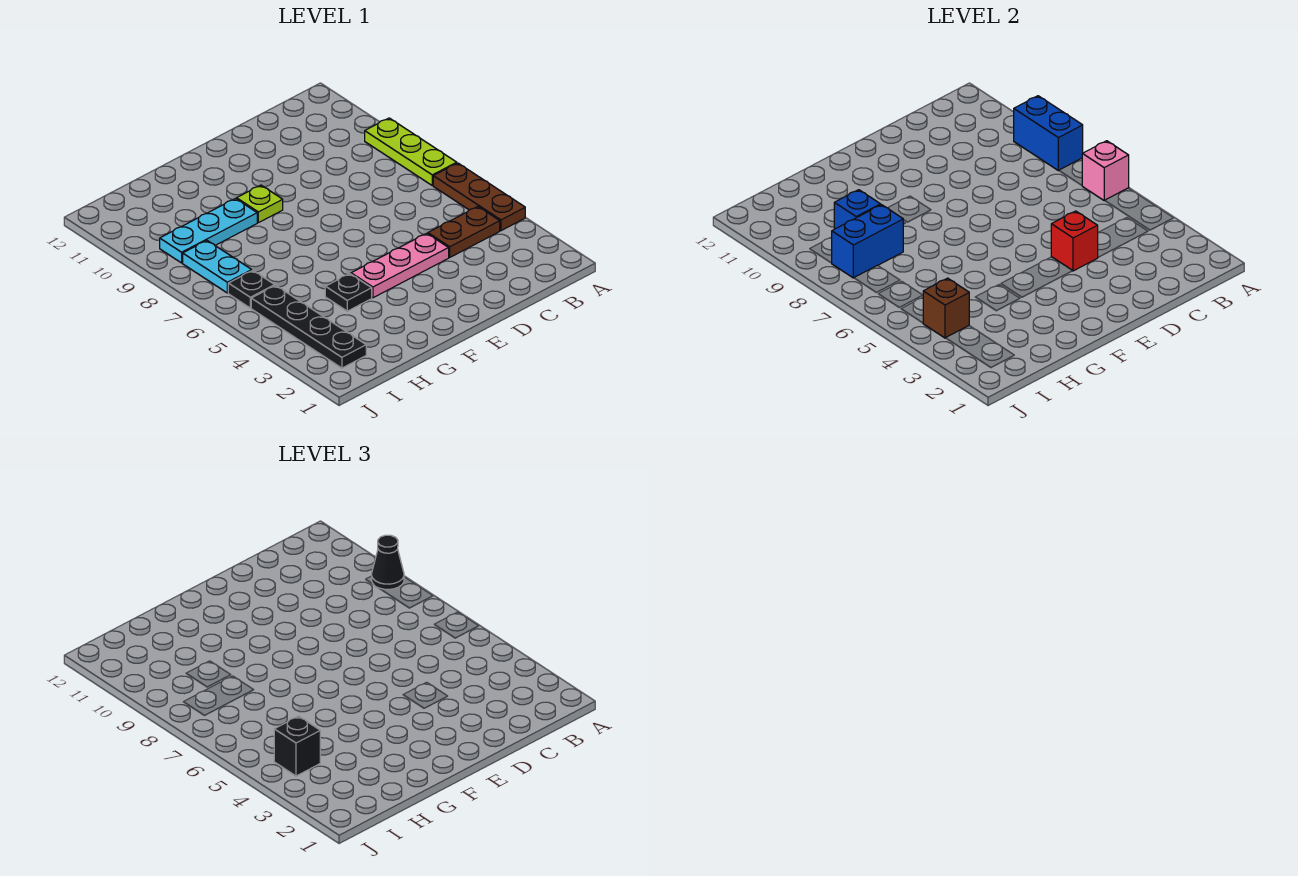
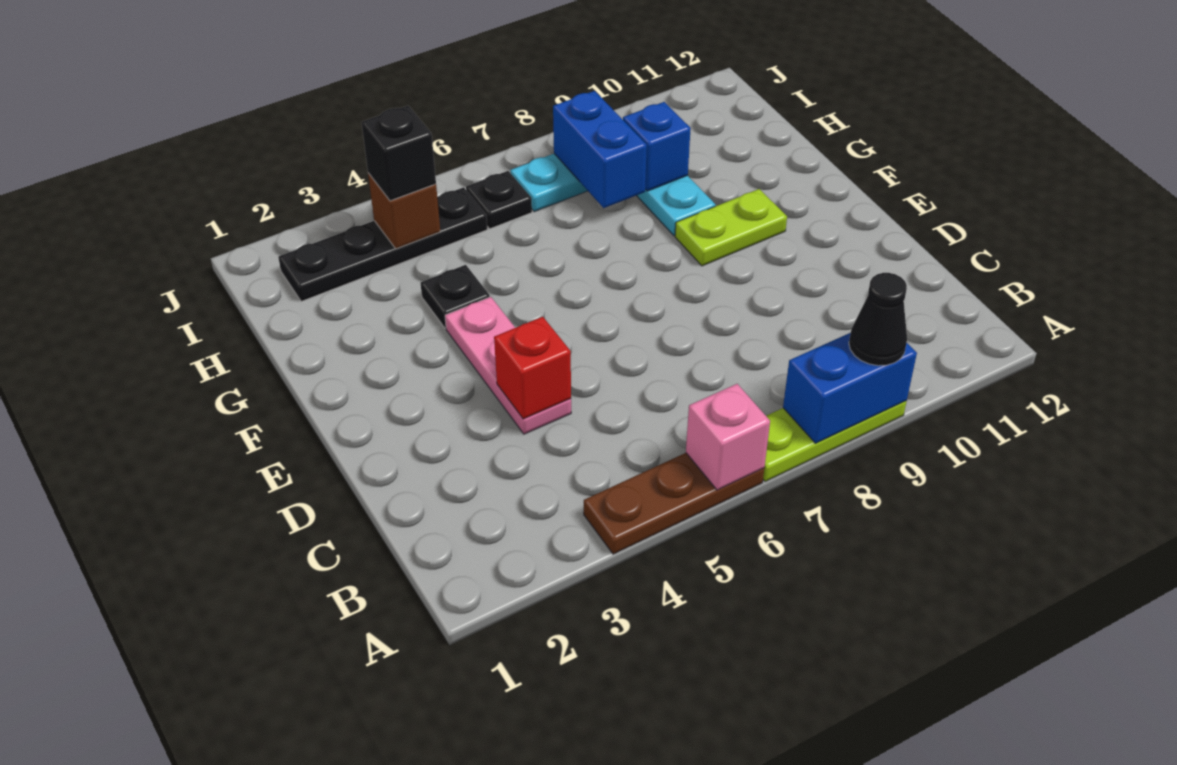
brown 1x2 plate [428,207,500,257] -> none
lime 1x1 plate [237,185,283,223] -> lime 1x2 plate [675,189,787,266]

